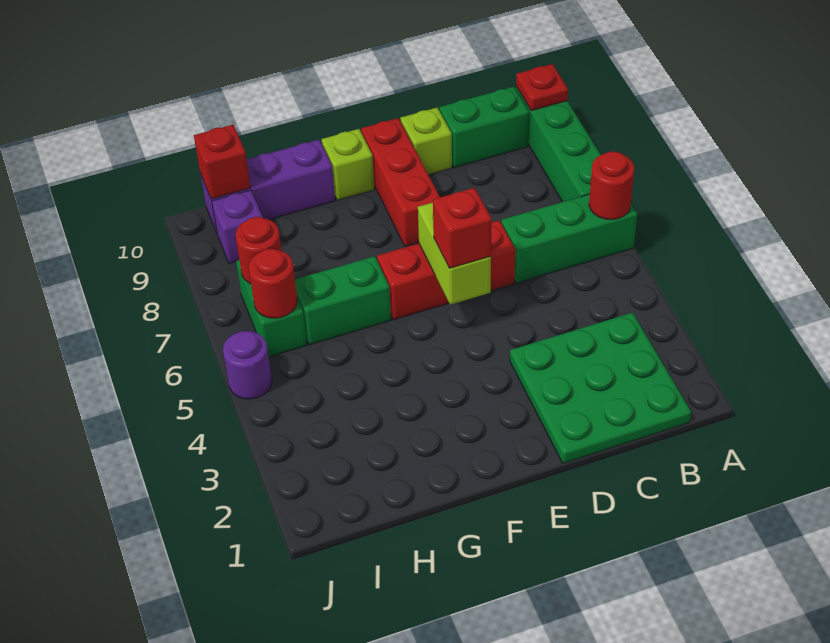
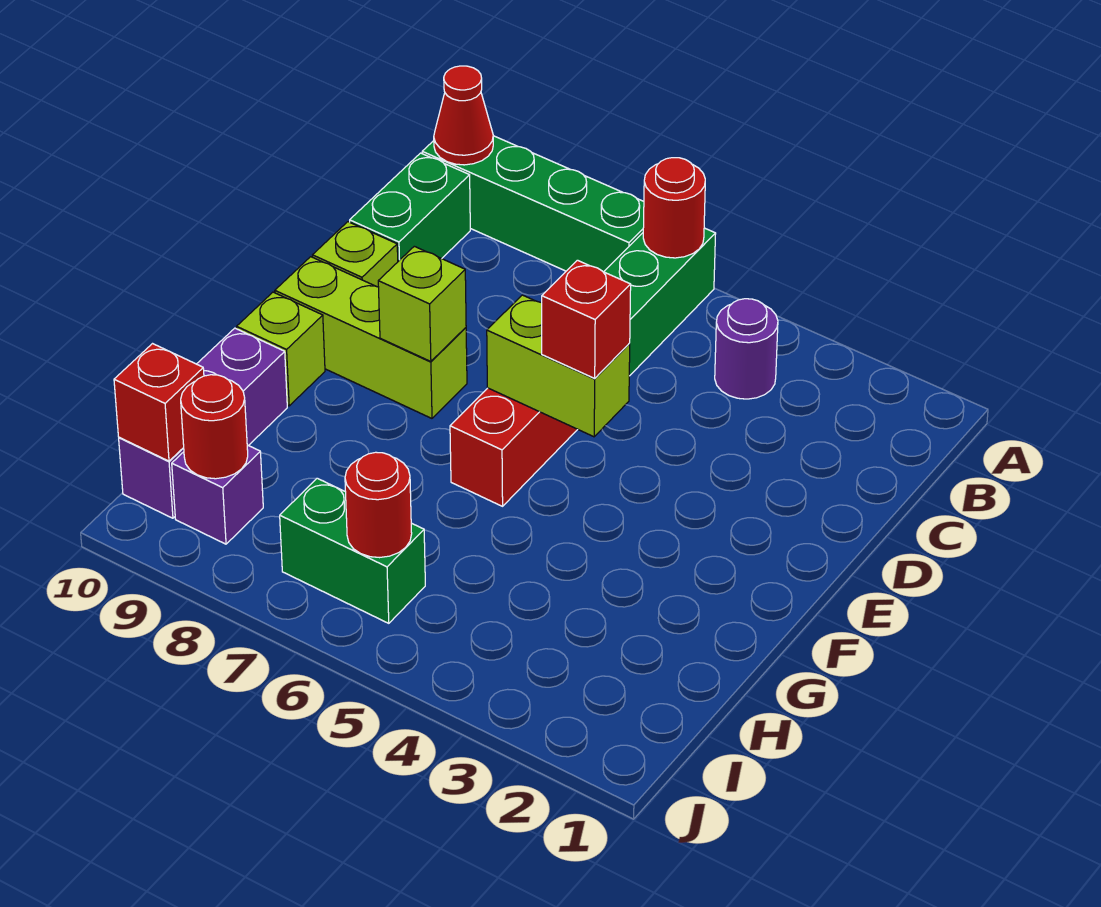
red 1x1 plate [516,64,568,111] -> red 1x1 cone [434,66,493,165]
green 3x3 plate [510,313,691,463] -> none
red 1x3 brick [361,118,440,246] -> lime 1x3 brick [275,257,467,418]
none -> lime 1x1 brick [378,246,466,362]
green 1x2 brick [295,256,391,345] -> none
red 1x1 round brick [235,217,281,284] -> red 1x1 round brick moved to [181,375,248,479]
purple 1x1 round brick [223,331,272,399] -> purple 1x1 round brick moved to [715,299,778,399]

